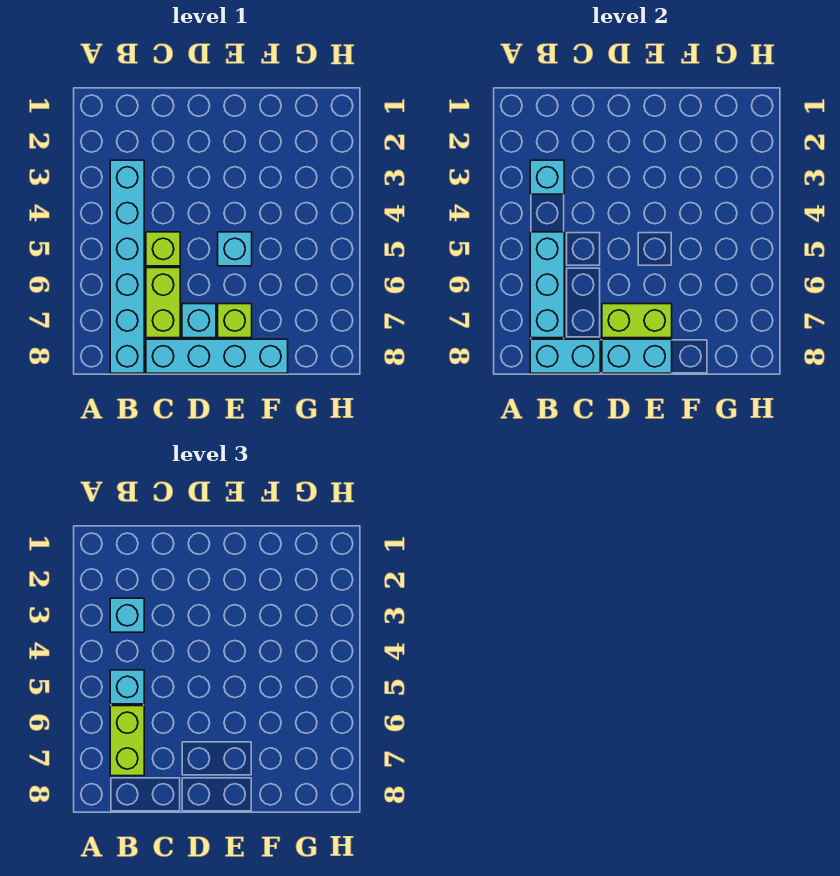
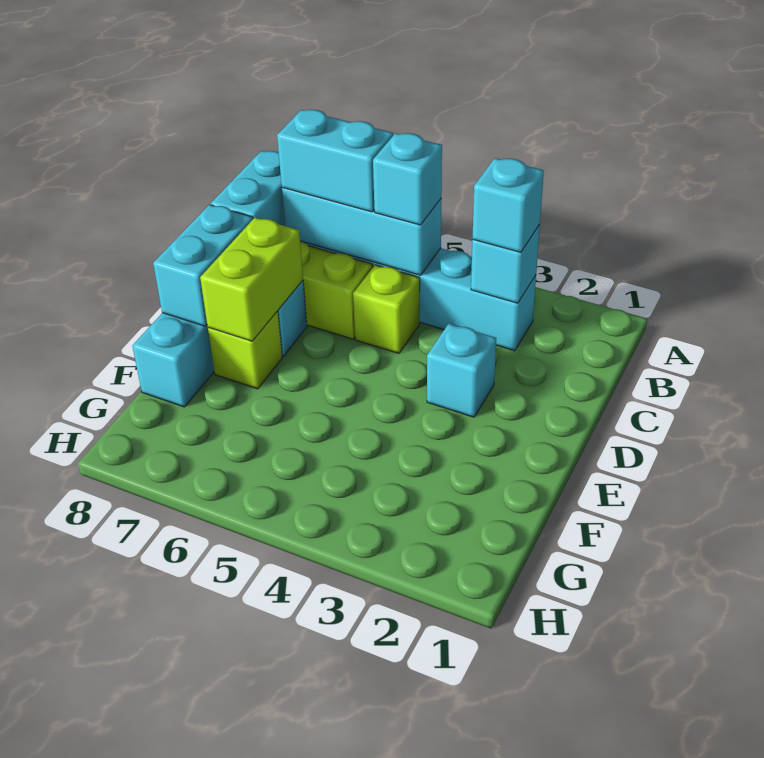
lime 1x2 brick [110,706,144,776] -> cyan 1x2 brick [277,110,393,212]
cyan 1x1 brick [218,232,252,266] -> cyan 1x1 brick moved to [427,324,496,417]

